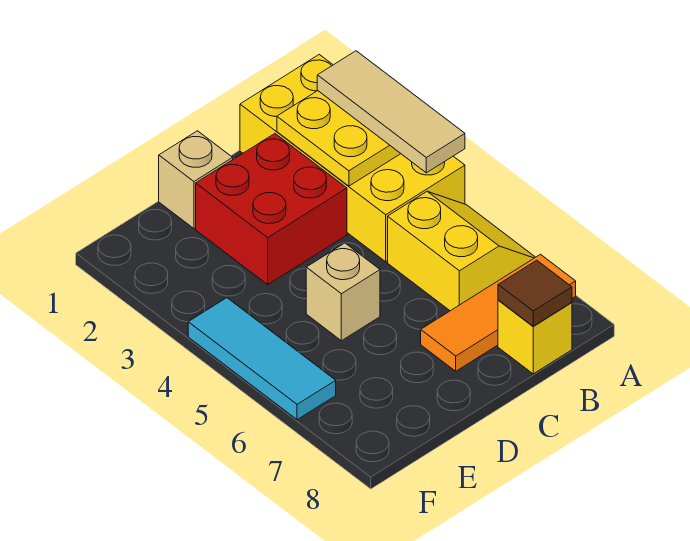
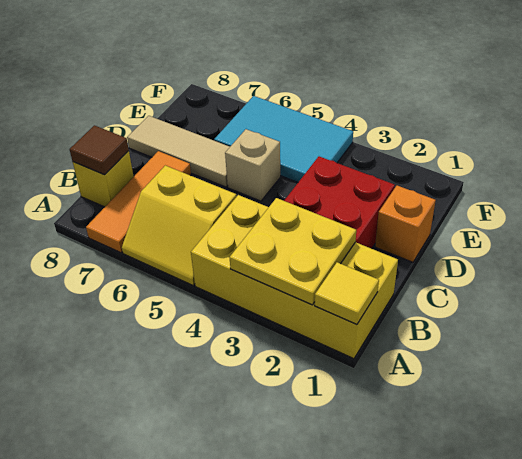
none -> yellow 1x1 tile [315,262,379,325]
tan 1x3 tile [317,51,465,173] -> tan 1x3 tile moved to [127,116,230,187]
tan 1x1 brick [159,131,233,228] -> orange 1x1 brick [375,186,436,262]
cyan 1x3 tile [188,298,336,420] -> cyan 2x3 tile [214,96,353,182]

